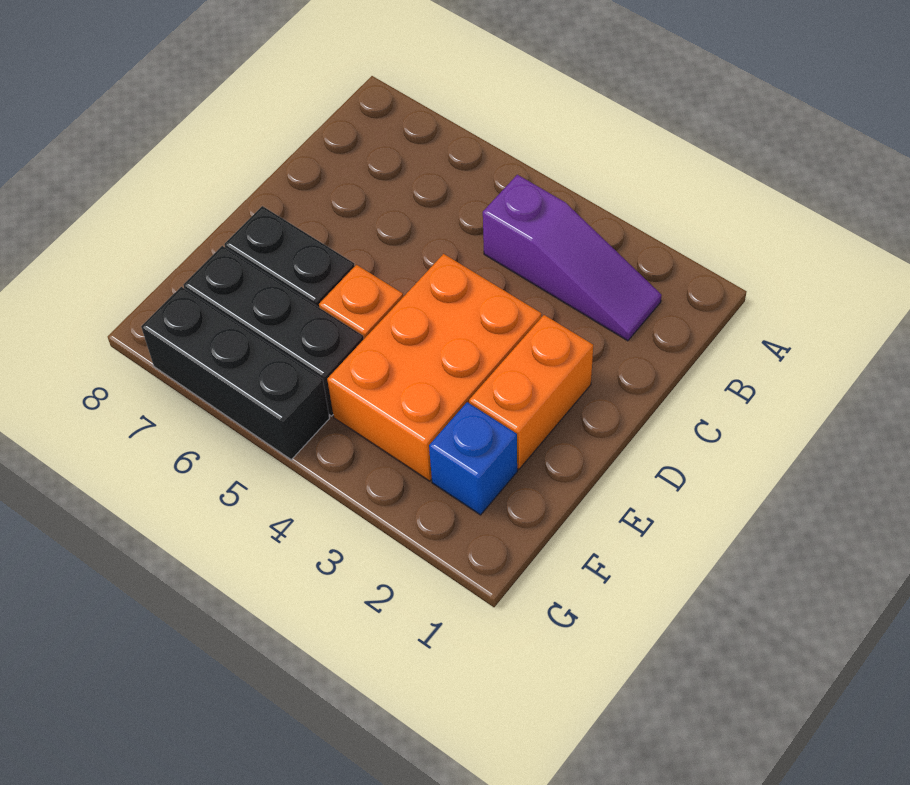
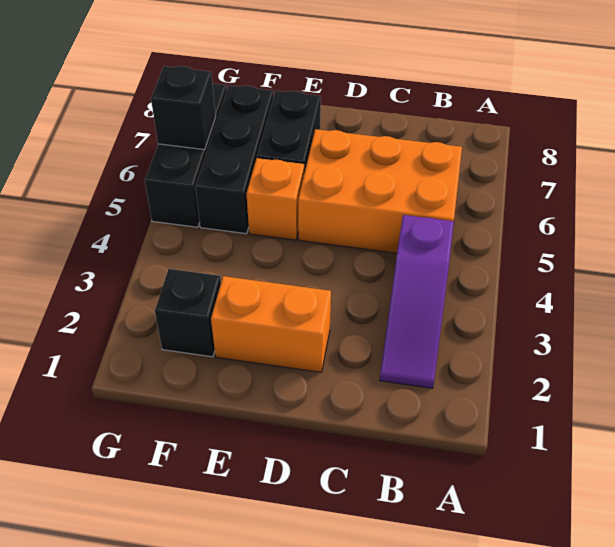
orange 2x3 brick [327,254,541,481] -> orange 2x3 brick moved to [298,129,462,253]
blue 1x1 brick [429,402,517,515] -> black 1x1 brick [155,269,221,357]
none -> black 1x1 brick [151,66,216,150]

